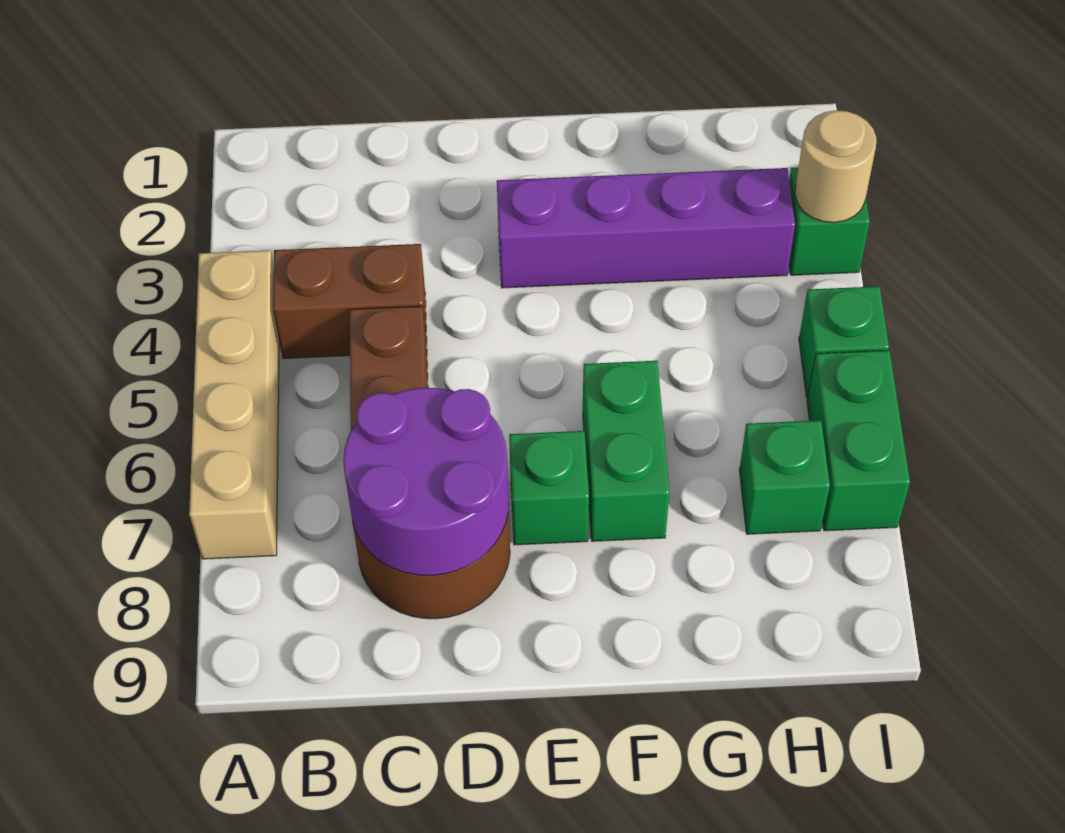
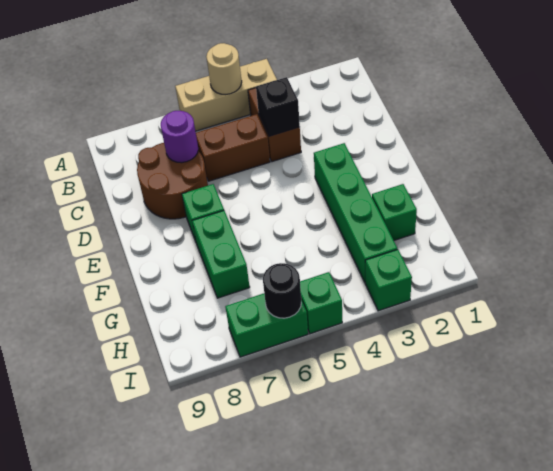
tan 1x4 brick [189,250,279,559] -> tan 1x3 brick [175,59,277,131]
none -> black 1x1 brick [256,77,300,136]
purple 2x2 round brick [343,388,509,575] -> purple 1x1 round brick [161,111,198,163]
purple 1x4 brick [497,168,795,288] -> green 1x4 brick [314,143,397,282]
green 1x2 brick [583,361,669,541] -> green 1x2 brick turned to [192,211,250,298]
green 1x1 brick [739,420,830,534] -> green 1x1 brick moved to [372,184,417,240]
tan 1x1 round brick [795,110,876,223] -> tan 1x1 round brick moved to [206,43,242,94]
none -> black 1x1 round brick [263,263,301,318]

